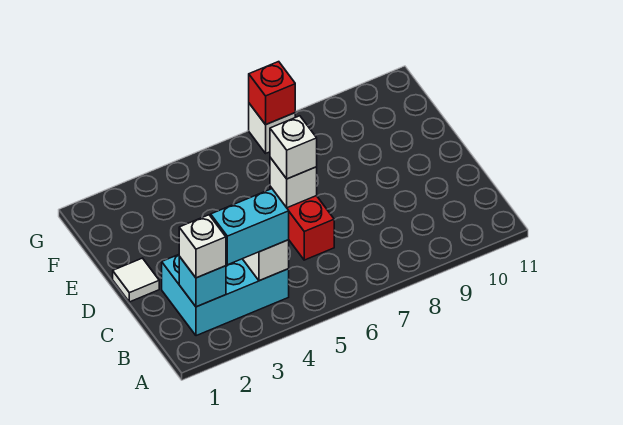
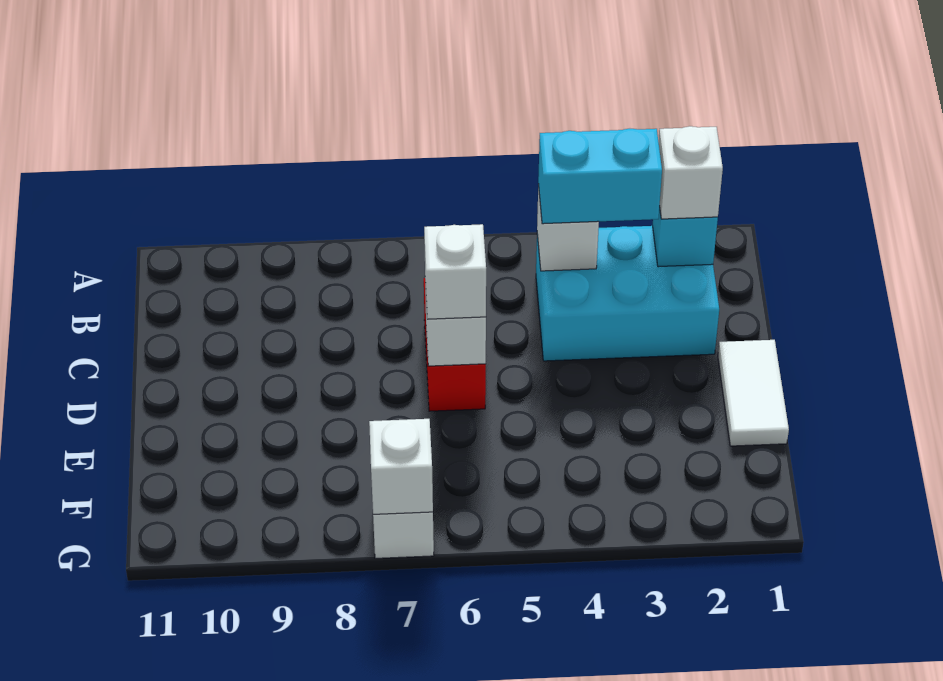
white 1x1 tile [113,258,159,302] -> white 1x2 tile [718,340,789,446]
red 1x1 brick [249,62,295,125] -> white 1x1 brick [369,419,433,514]

